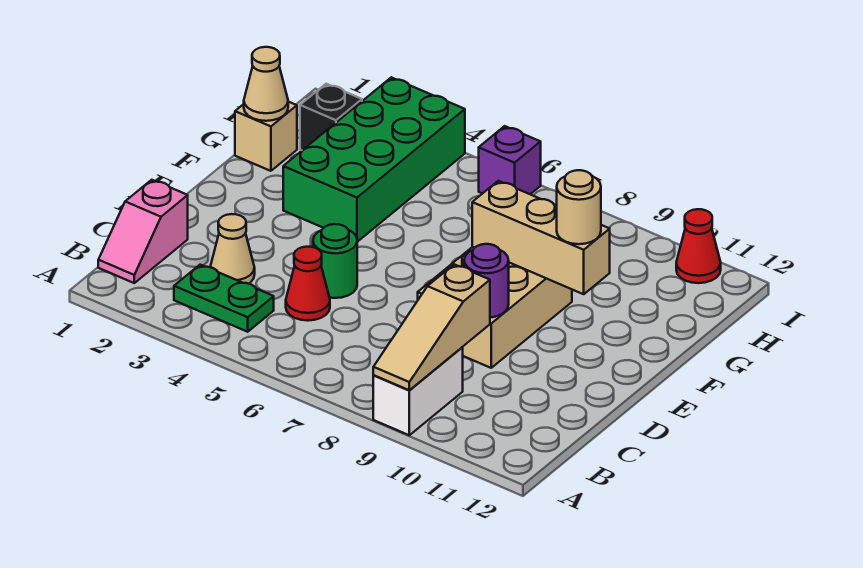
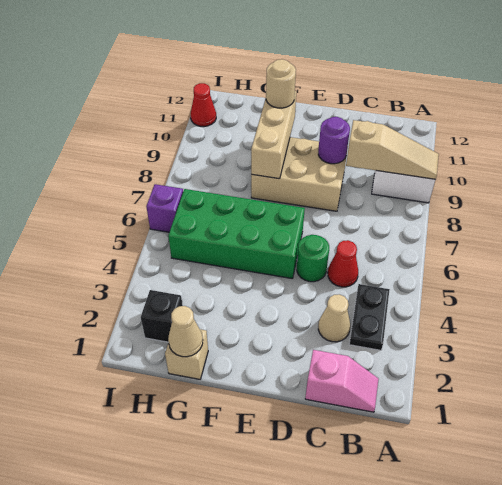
green 1x2 plate [174,265,274,332] -> black 1x2 plate [349,284,390,350]
green 2x4 brick [283,77,465,242] -> green 2x4 brick moved to [168,189,305,278]

